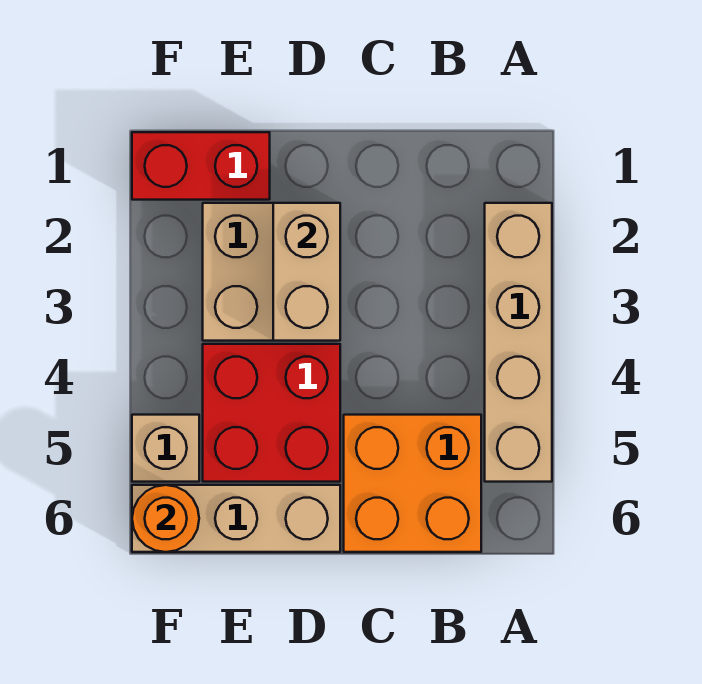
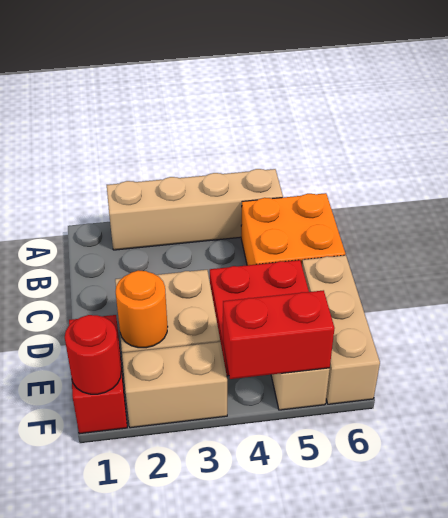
tan 1x2 brick [273,203,340,341] -> tan 1x2 brick moved to [122,342,227,428]
none -> red 1x1 round brick [65,315,121,394]
none -> red 1x2 brick [223,290,335,379]
orange 1x1 round brick [132,485,199,552] -> orange 1x1 round brick moved to [116,270,168,348]

